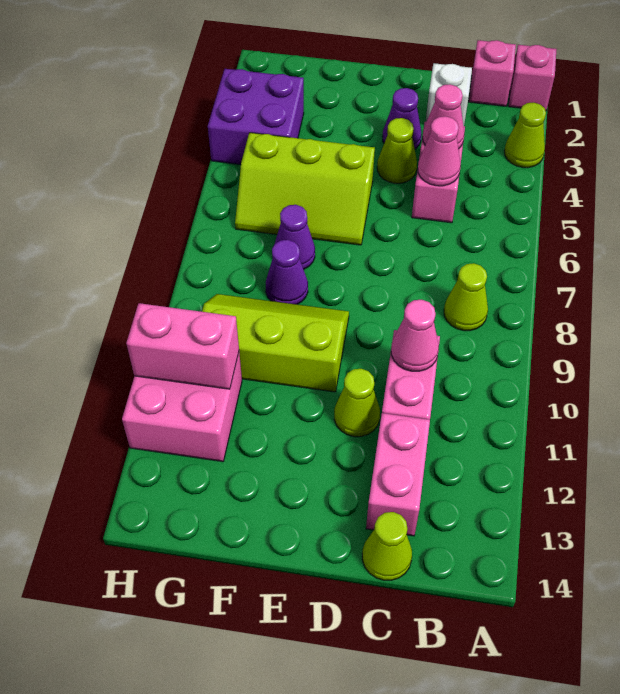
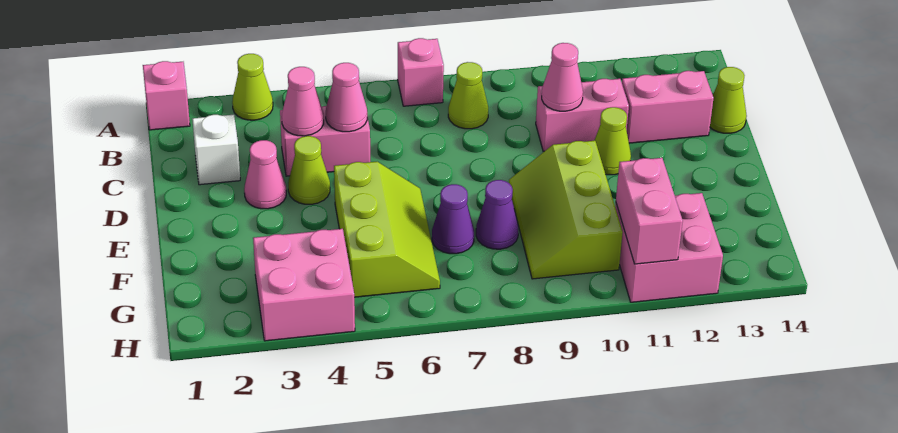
pink 1x1 brick [469,40,516,106] -> pink 1x1 brick moved to [398,38,444,106]
purple 1x1 cone [382,88,422,149] -> pink 1x1 cone [244,140,286,209]
purple 2x2 brick [208,69,304,165] -> pink 2x2 brick [253,229,355,341]

